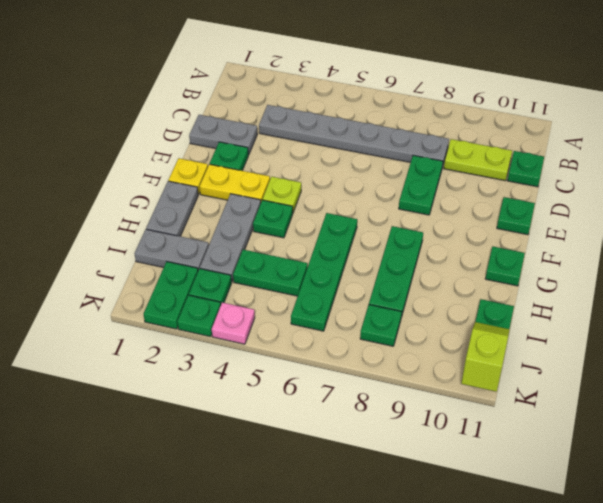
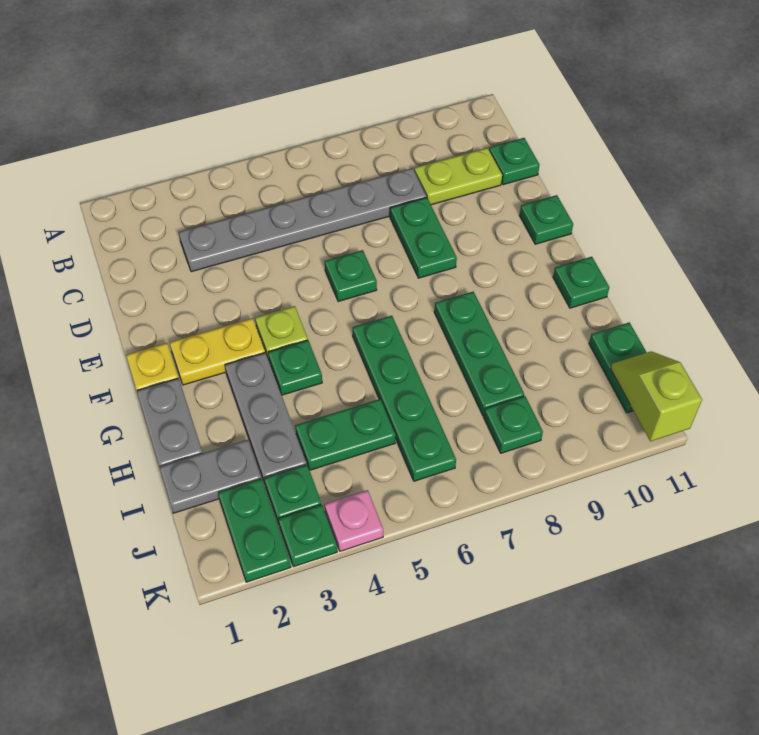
grey 1x2 plate [189,115,257,155] -> none
green 1x1 plate [210,142,248,171] -> green 1x1 plate moved to [325,250,377,302]

